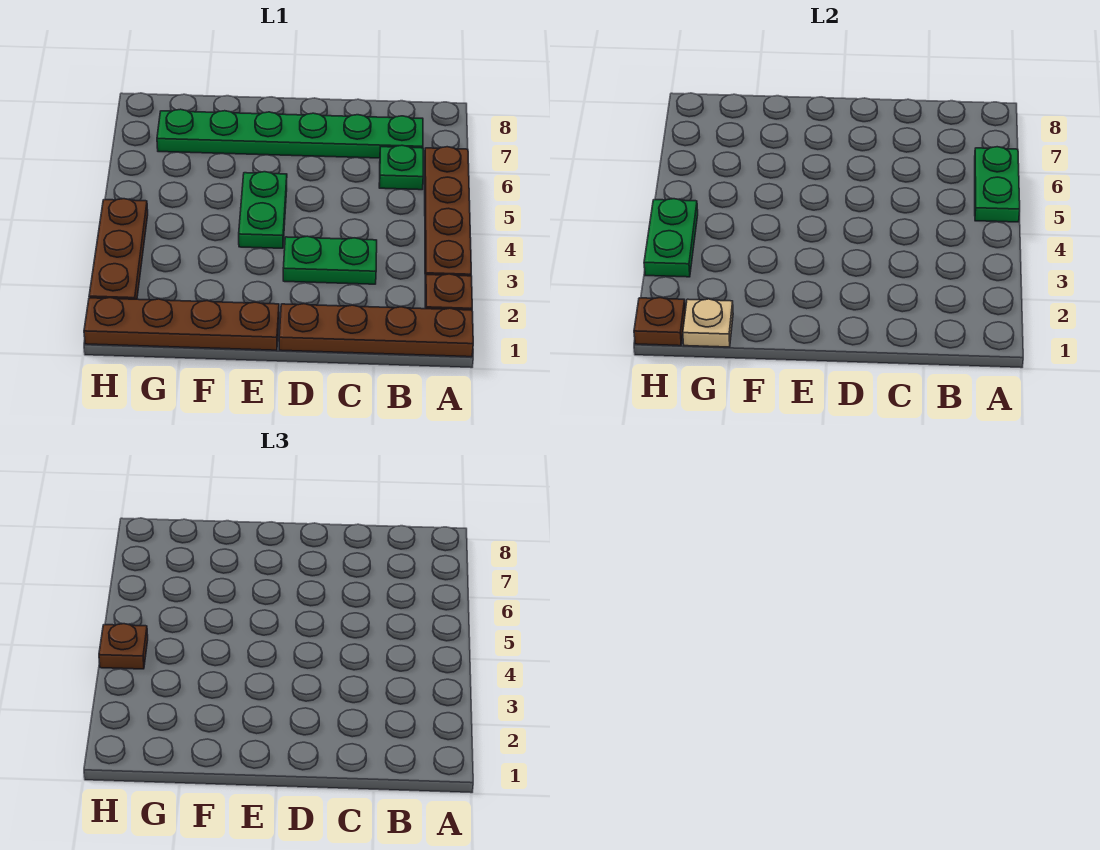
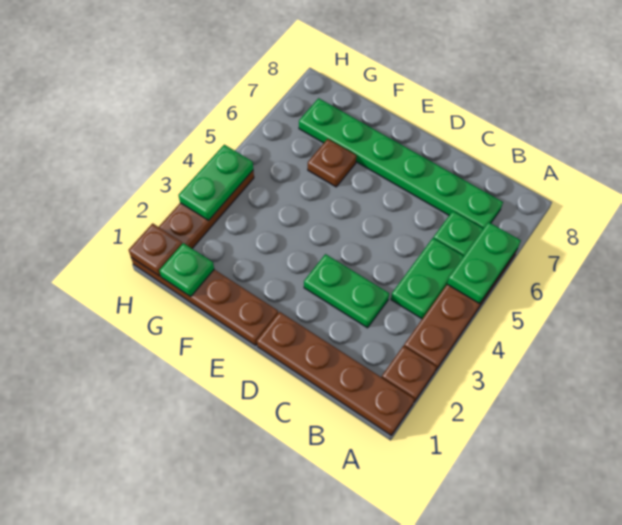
green 1x2 plate [239,172,287,248] -> green 1x2 plate moved to [391,238,464,319]
tan 1x1 plate [683,299,733,347] -> green 1x1 plate [159,243,214,297]
brown 1x1 plate [99,624,148,669] -> brown 1x1 plate moved to [308,139,356,187]

